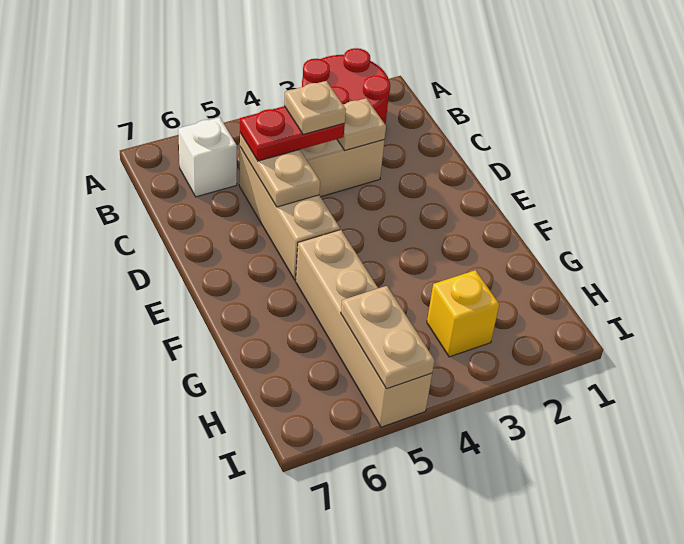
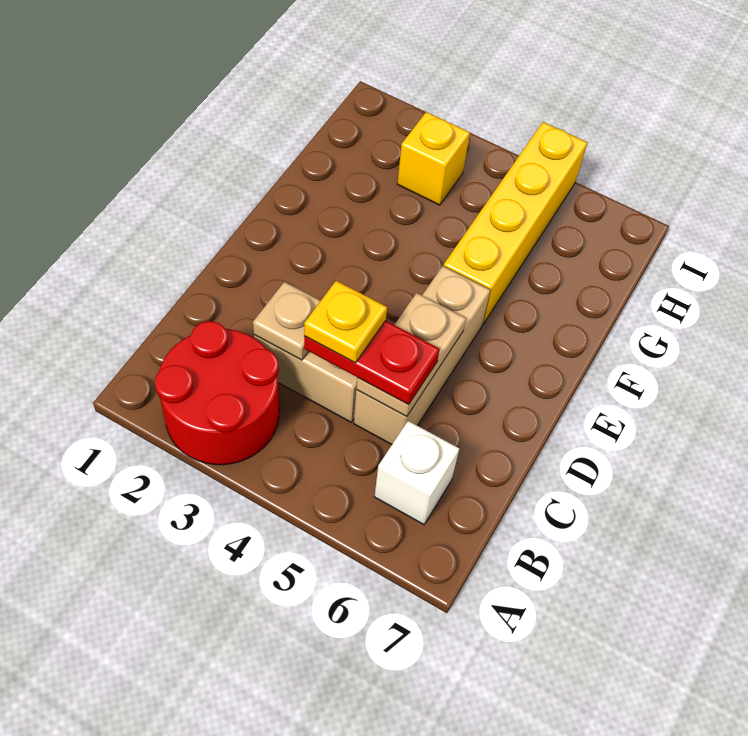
tan 1x1 plate [284,81,346,134] -> yellow 1x1 plate [304,281,387,363]
tan 1x4 brick [296,230,432,427] -> yellow 1x4 brick [444,122,588,325]
tan 1x2 plate [341,286,435,389] -> none

